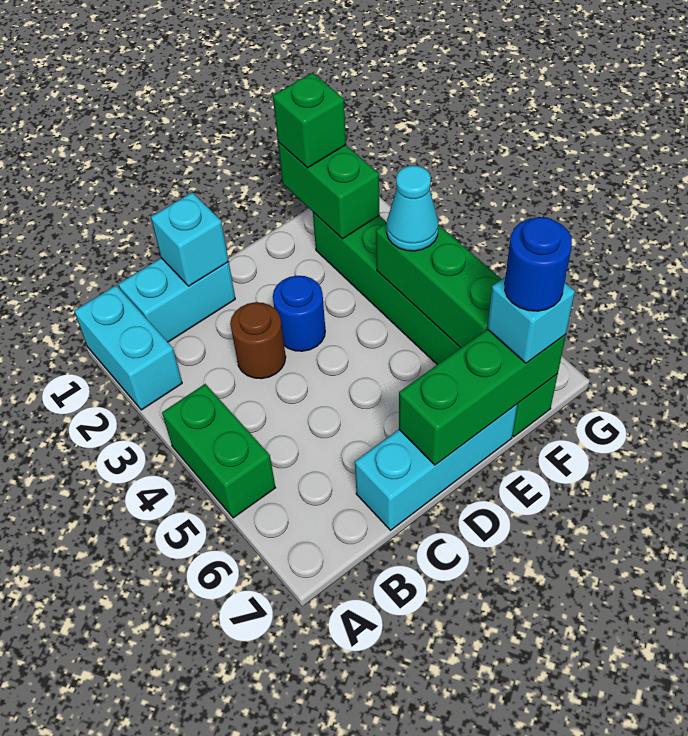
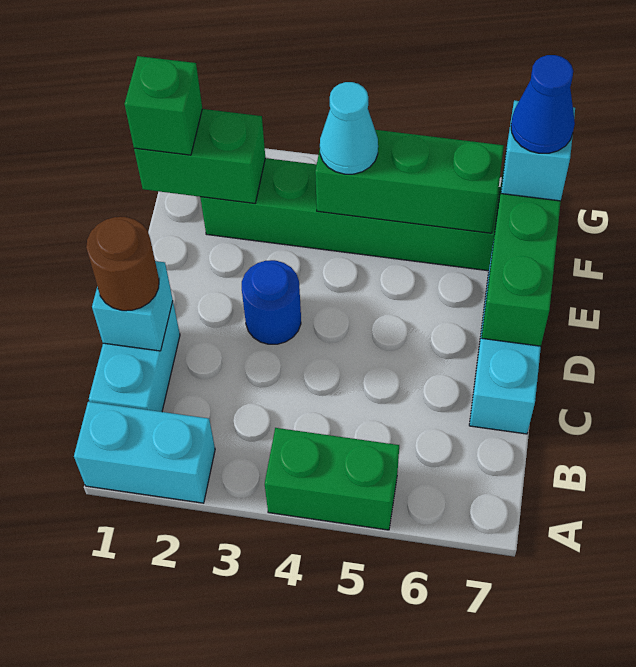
brown 1x1 round brick [230,302,286,379] -> brown 1x1 round brick moved to [86,217,159,311]
blue 1x1 round brick [505,217,572,311] -> blue 1x1 cone [511,55,575,153]

